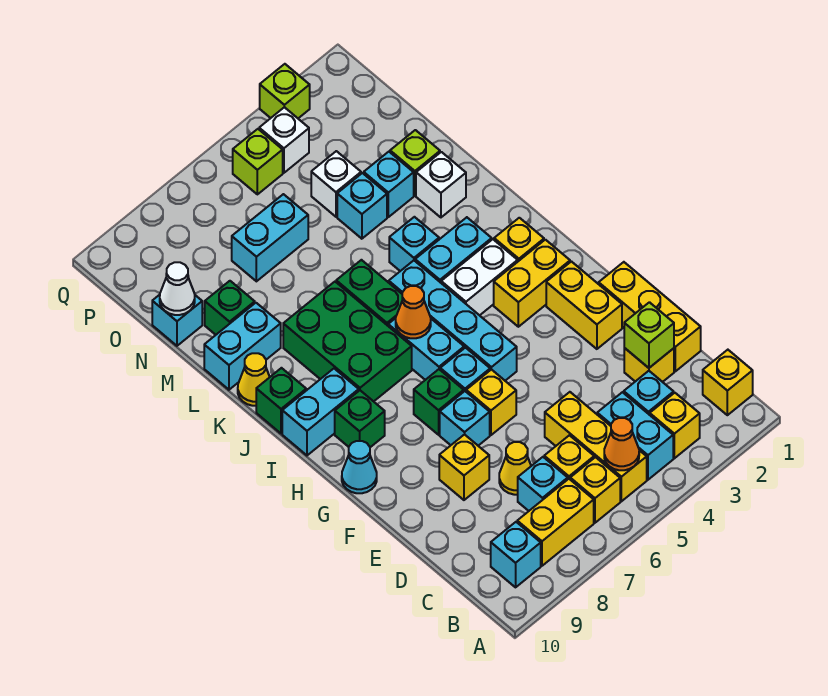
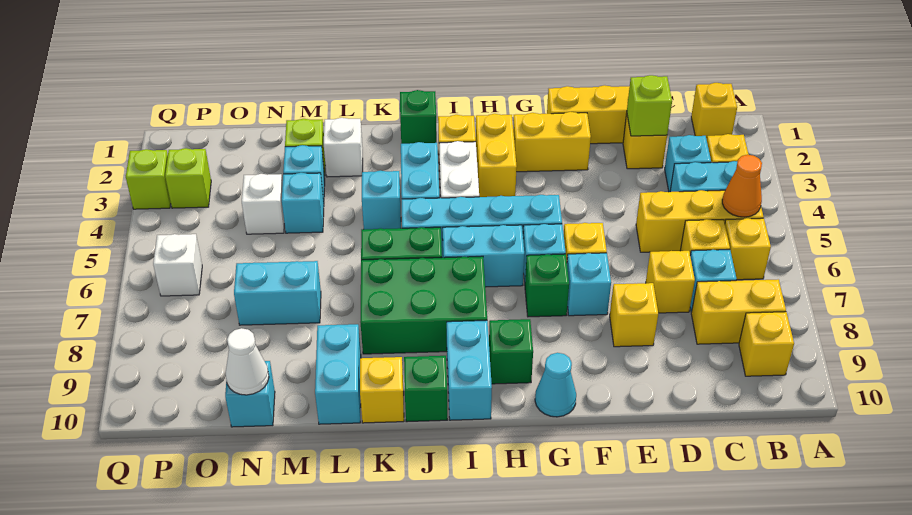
yellow 1x2 brick [517,479,594,566] -> yellow 1x2 brick turned to [691,279,786,344]
cyan 1x1 brick [491,522,541,587] -> yellow 1x1 brick [739,312,794,376]
yellow 1x1 cone [499,442,531,495] -> yellow 1x1 brick [646,251,695,313]
orange 1x1 cone [396,286,431,338] -> none
yellow 1x1 cone [238,353,270,406] -> yellow 1x1 brick [360,357,404,423]
green 1x1 brick [205,281,255,335] -> green 1x1 brick moved to [400,90,437,144]
cyan 1x2 brick [232,194,308,281] -> cyan 1x2 brick turned to [234,261,321,325]
white 1x1 brick [259,107,309,173] -> white 1x1 brick moved to [153,234,202,296]
lime 1x1 brick [233,129,283,194] -> lime 1x1 brick moved to [165,148,211,208]

